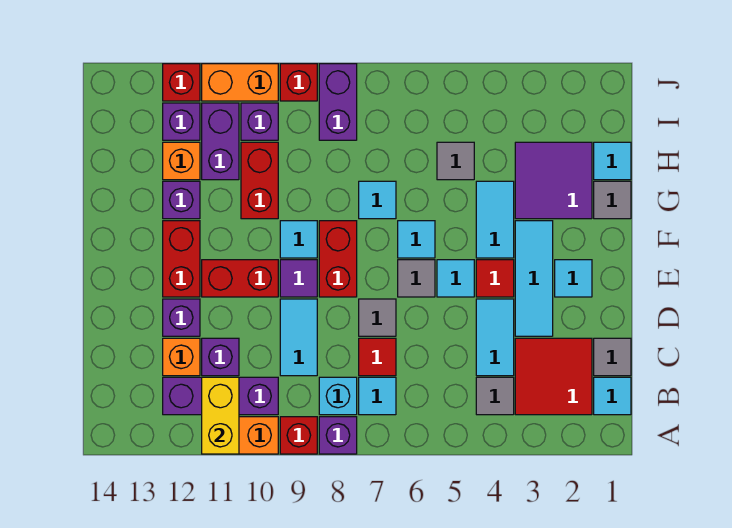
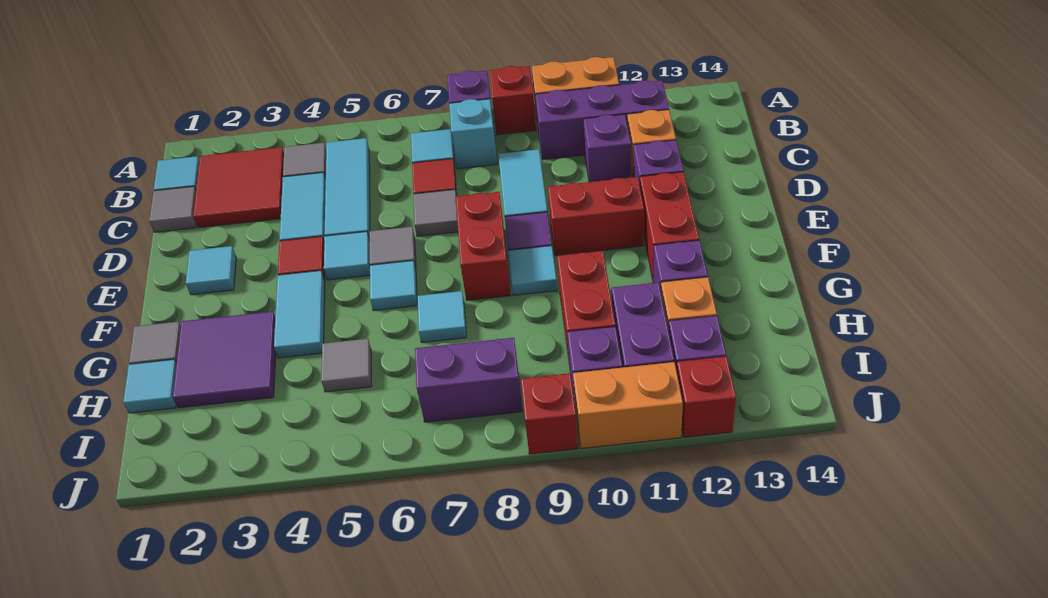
yellow 1x2 brick [202,377,239,454] -> none
cyan 1x3 tile [515,221,553,336] -> cyan 1x3 tile moved to [325,138,370,240]
purple 1x2 brick [319,64,357,140] -> purple 1x2 brick turned to [415,338,522,422]

